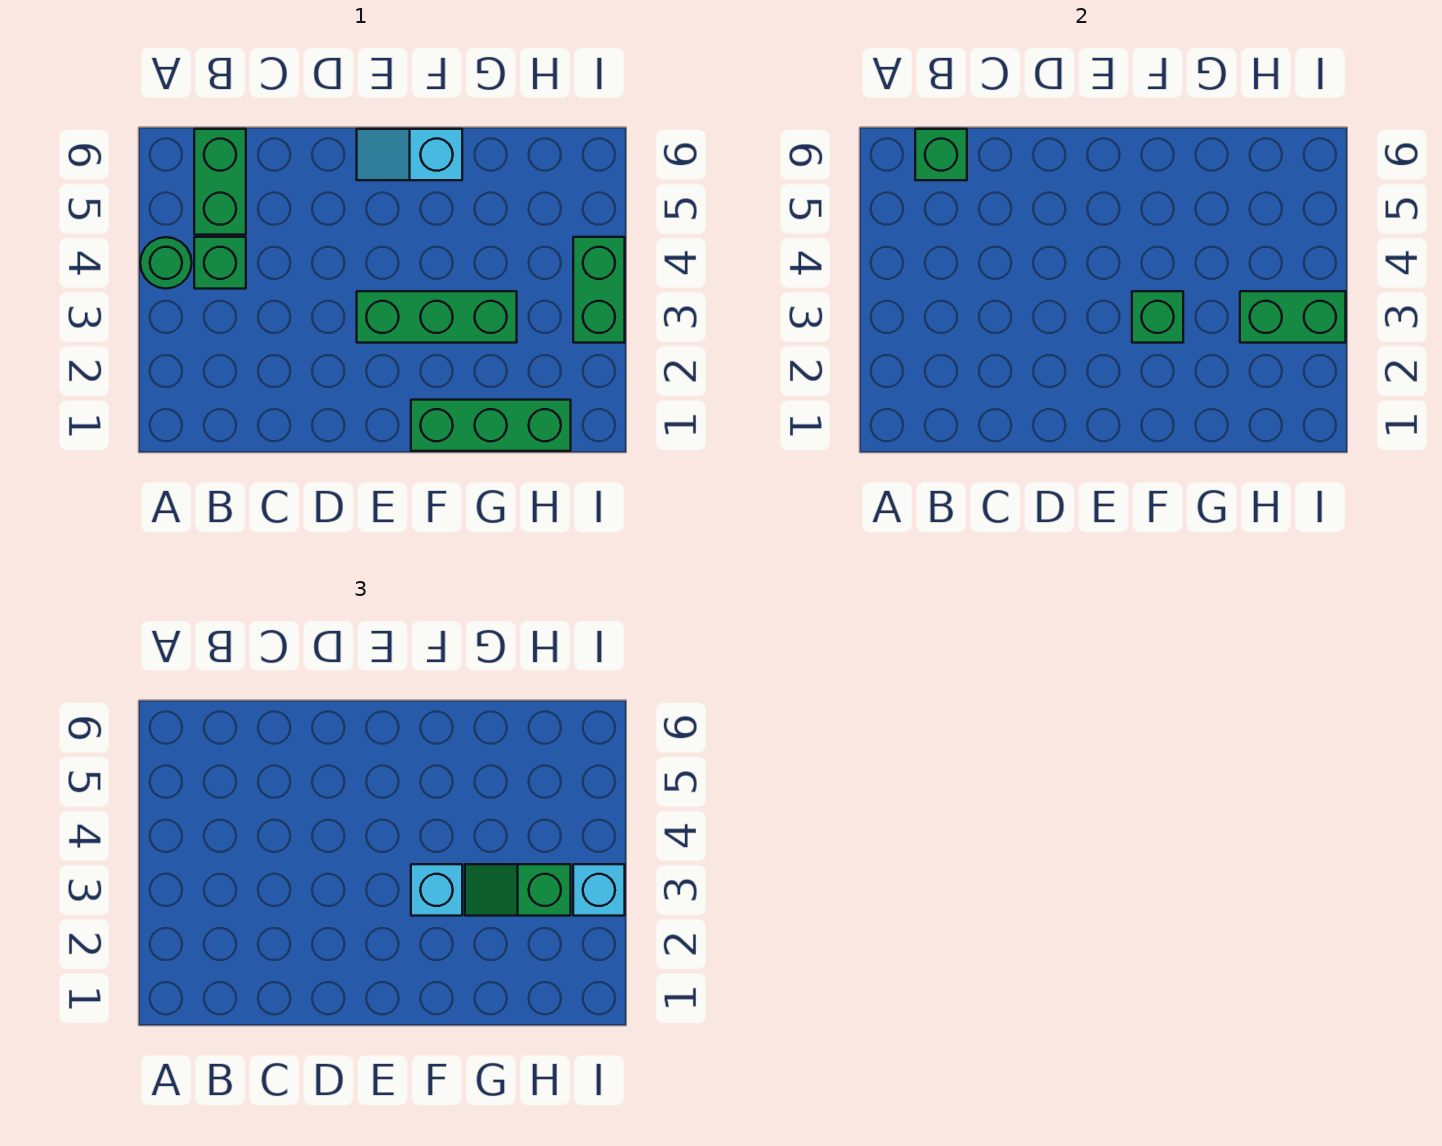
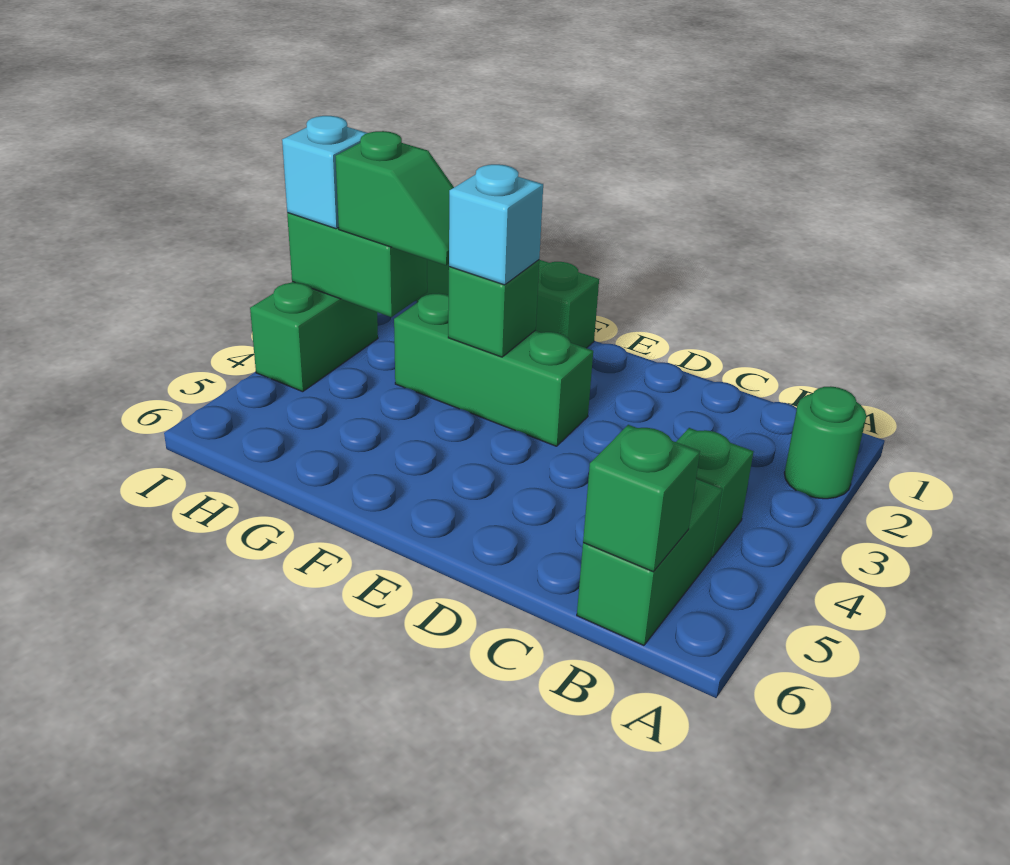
green 1x1 round brick [140,237,192,289] -> green 1x1 round brick moved to [784,386,866,499]
cyan 1x2 slope [357,129,462,180] -> none

